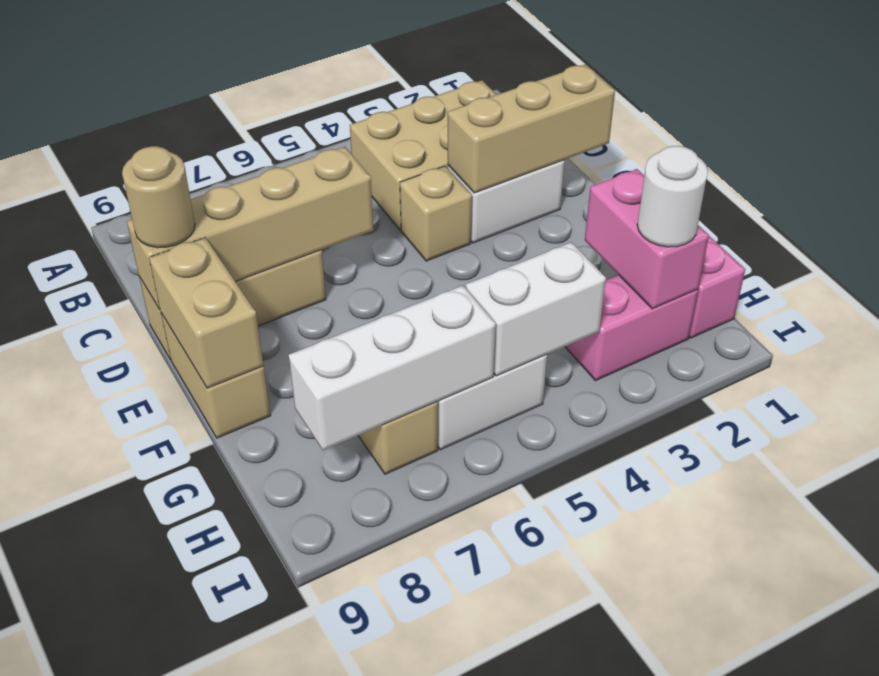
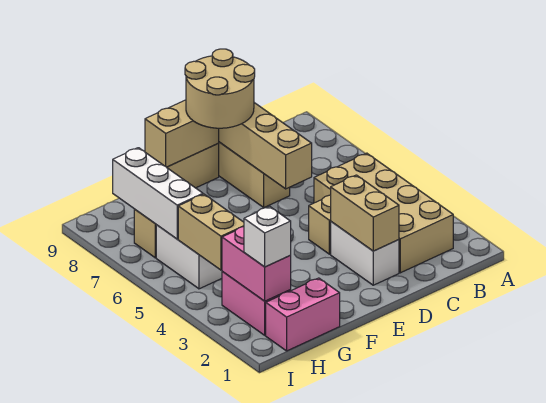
tan 2x3 brick [350,80,497,230] -> tan 2x4 brick [314,153,453,273]
tan 1x3 brick [448,64,615,193] -> tan 1x2 brick [331,175,399,251]
tan 1x1 round brick [122,146,195,248] -> tan 2x2 round brick [185,49,255,128]
pink 1x2 brick [585,169,709,309] -> pink 1x2 brick turned to [222,227,291,301]
white 1x1 round brick [637,146,708,247] -> white 1x1 brick [244,206,291,267]
white 1x2 brick [466,242,606,376] -> tan 1x2 brick [178,194,244,270]

